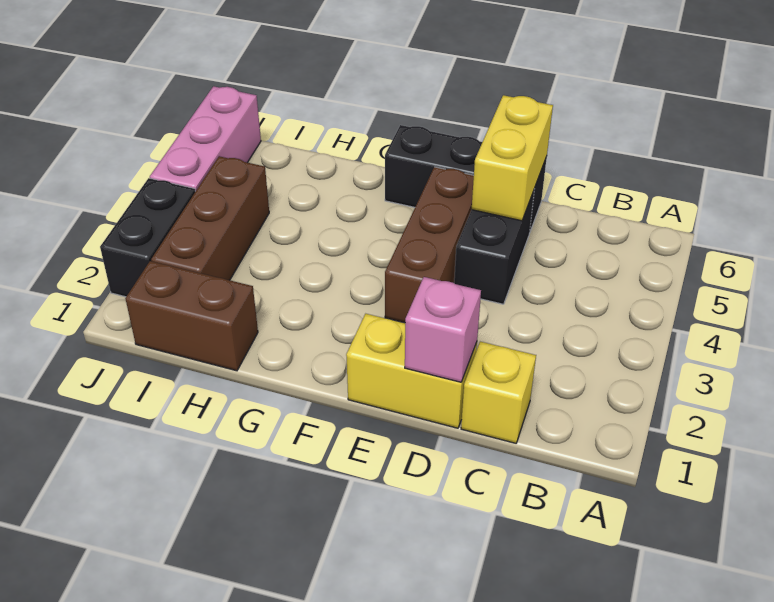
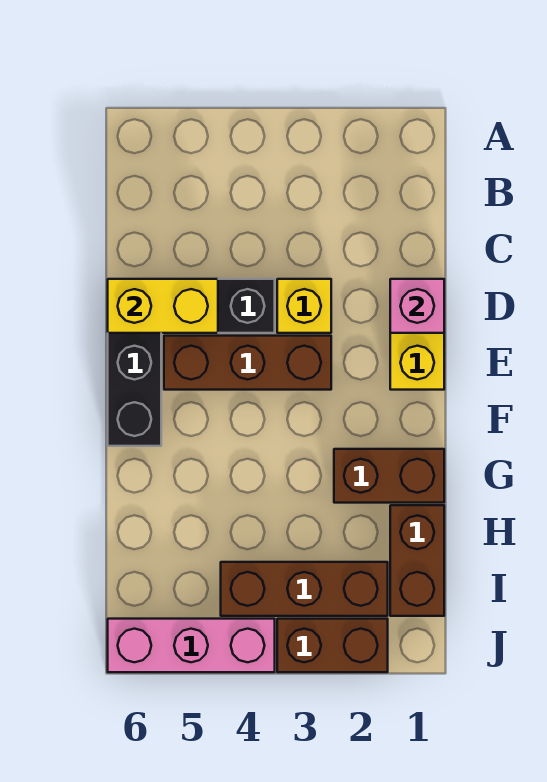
yellow 1x1 brick [461,342,536,443] -> yellow 1x1 brick moved to [277,279,331,333]
none -> brown 1x2 brick [334,449,444,503]
black 1x2 brick [100,178,195,297] -> brown 1x2 brick [277,619,388,672]

